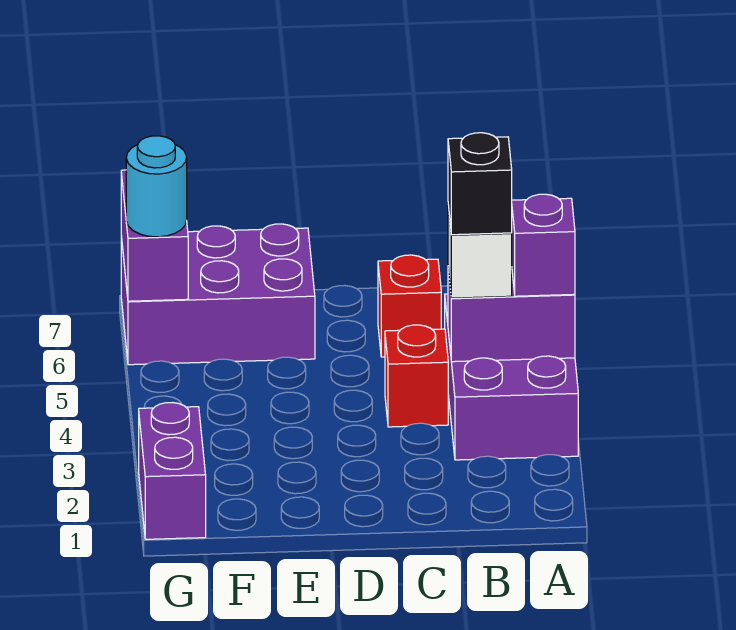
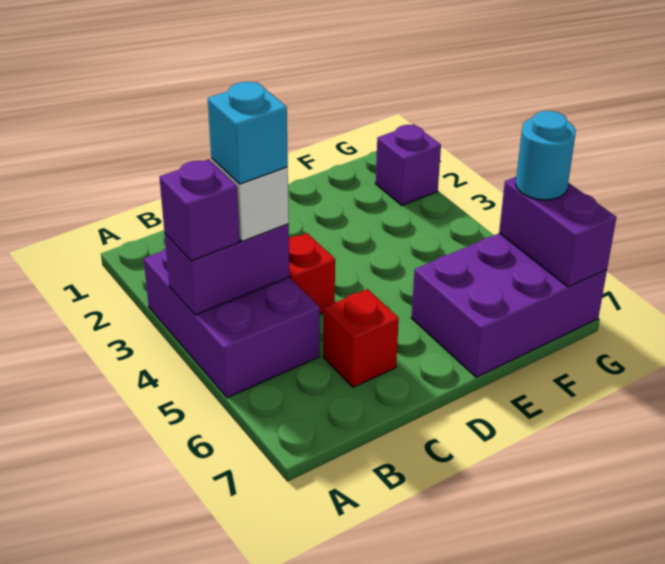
black 1x1 brick [448,133,512,235] -> cyan 1x1 brick [208,82,288,184]
purple 1x2 brick [139,403,206,539] -> purple 1x1 brick [376,124,441,205]

